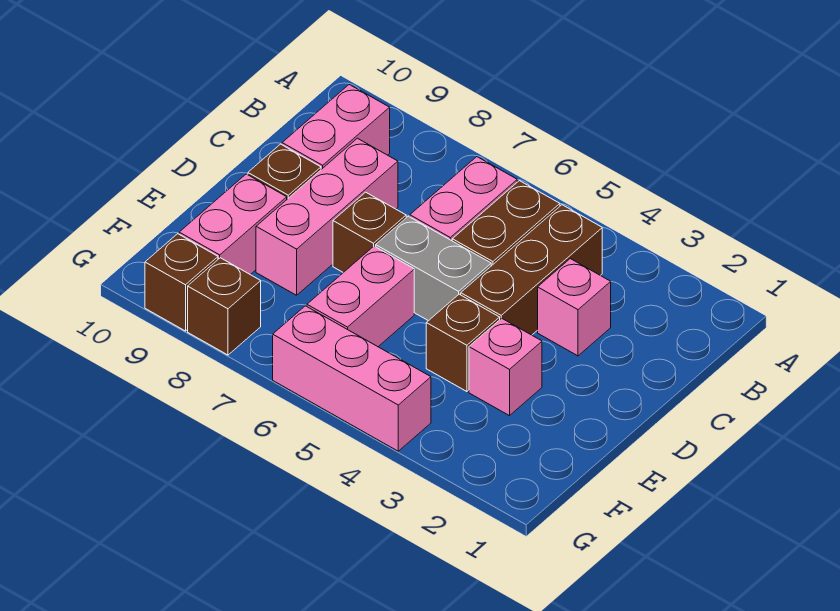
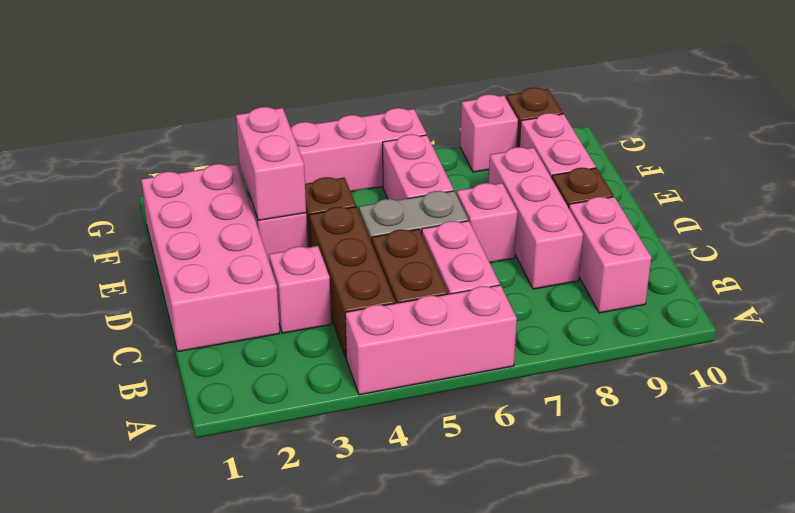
none -> pink 1x3 brick [345,285,517,395]
none -> pink 2x4 brick [141,164,280,352]
brown 1x1 brick [333,192,406,273] -> pink 1x1 brick [457,183,517,262]
none -> pink 1x2 brick [236,107,306,220]
brown 1x1 brick [188,258,261,355] -> pink 1x1 brick [460,94,518,172]

